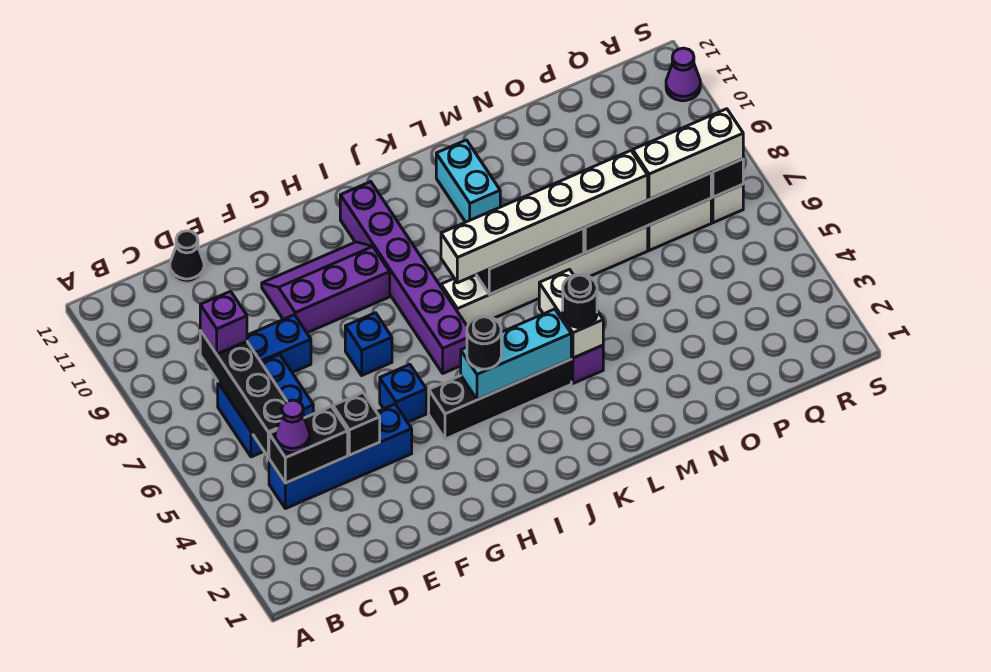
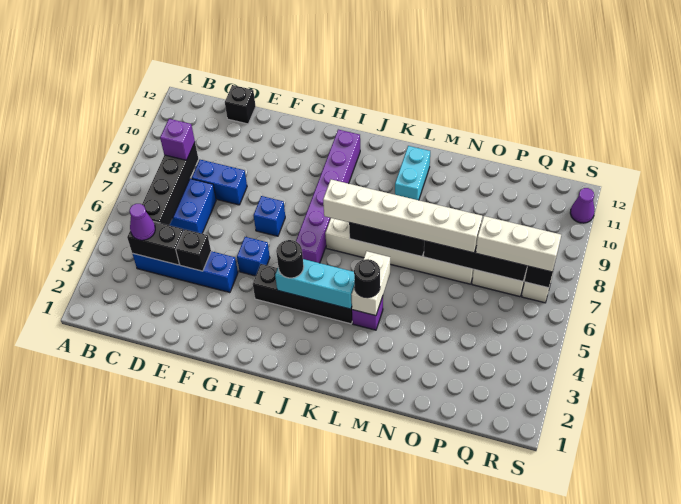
black 1x1 cone [170,231,204,283] -> black 1x1 brick [225,85,256,124]
purple 2x3 slope [262,242,390,333] -> none

